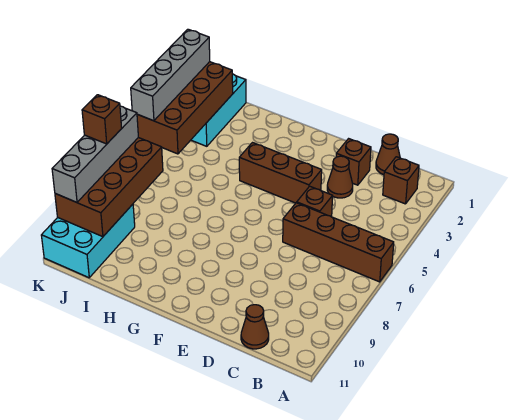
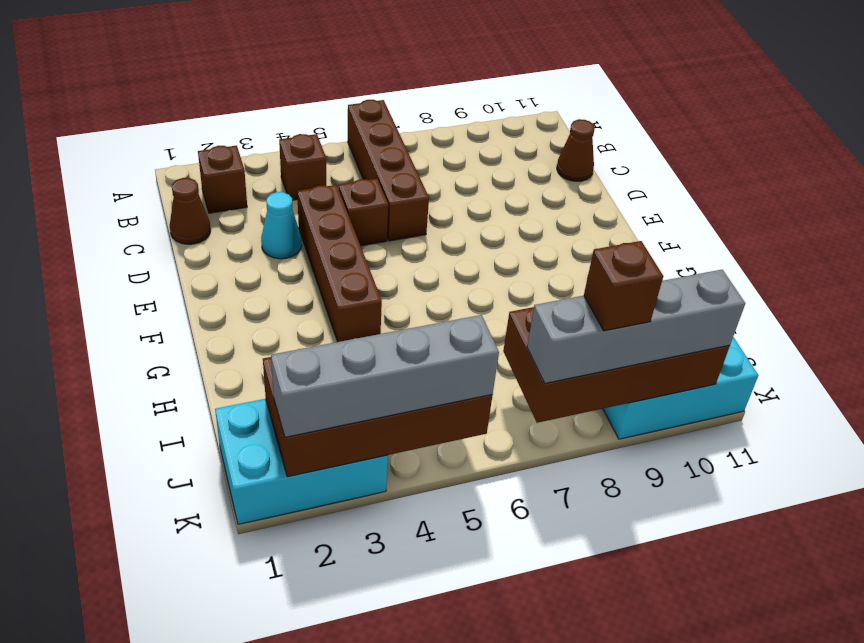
brown 1x1 brick [336,139,371,185] -> brown 1x1 brick moved to [279,134,326,200]
brown 1x1 cone [327,156,353,198] -> cyan 1x1 cone [261,192,302,259]
brown 1x3 brick [239,143,322,203] -> brown 1x4 brick [297,185,382,342]

